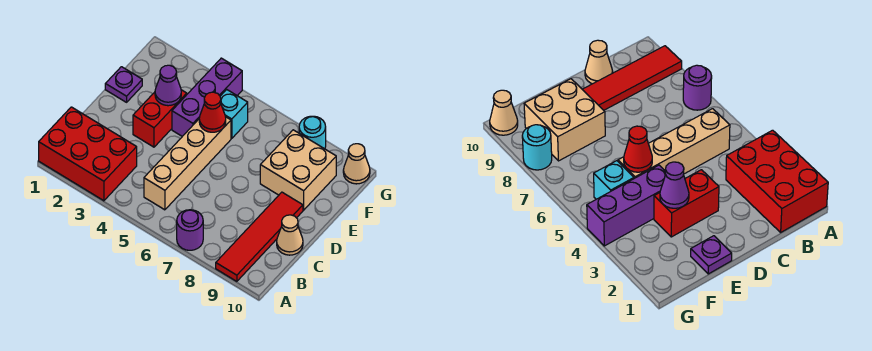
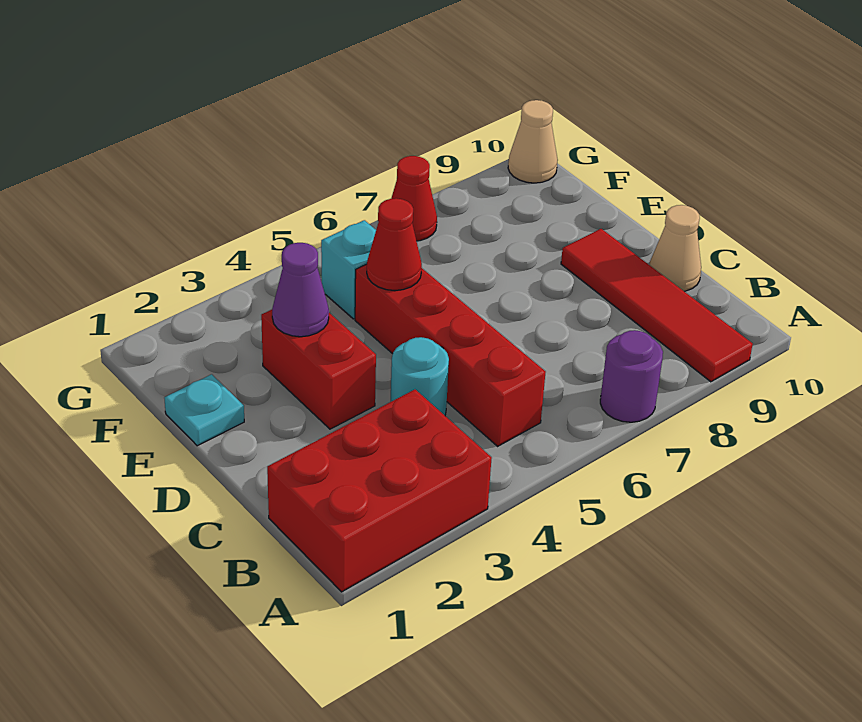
tan 1x4 brick [144,117,231,210] -> red 1x4 brick [355,264,546,446]
purple 1x1 plate [105,67,142,102] -> cyan 1x1 plate [164,374,244,446]
purple 1x3 brick [172,58,242,136] -> none
tan 2x2 brick [260,130,336,210] -> none
none -> red 1x1 cone [391,156,437,241]
cyan 1x1 round brick [299,116,326,149] -> cyan 1x1 round brick moved to [391,337,449,415]

